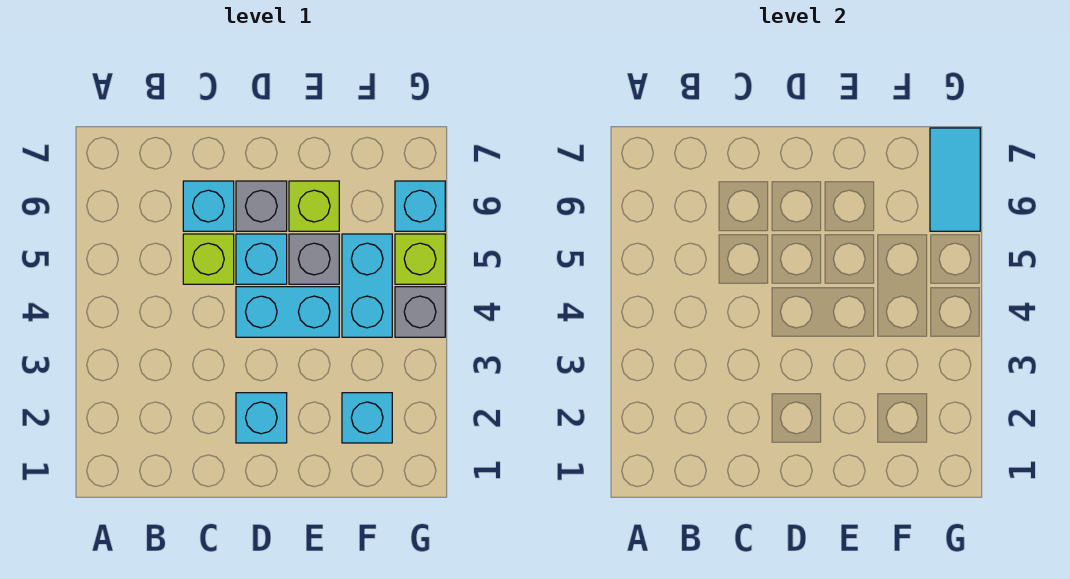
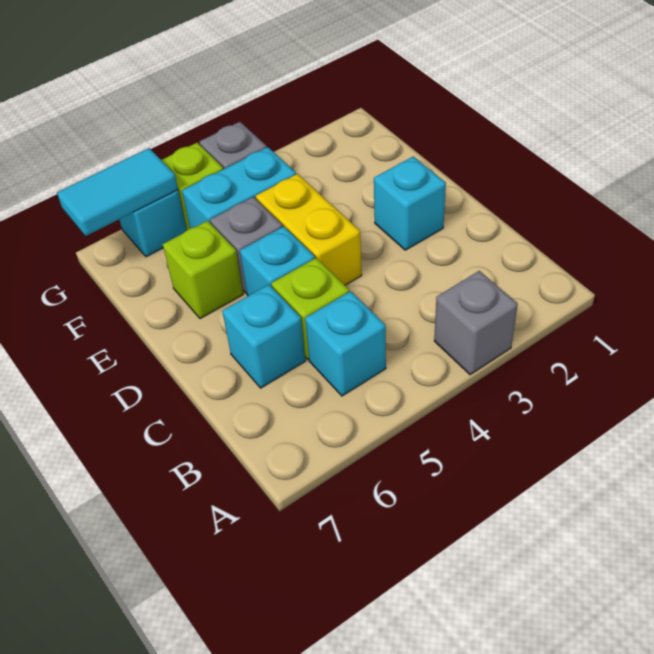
cyan 1x2 brick [236,287,339,337] -> yellow 1x2 brick [256,174,362,285]
grey 1x1 brick [236,181,287,231] -> grey 1x1 brick moved to [434,271,518,375]
cyan 1x1 brick [342,393,392,443] -> cyan 1x1 brick moved to [305,291,386,396]

